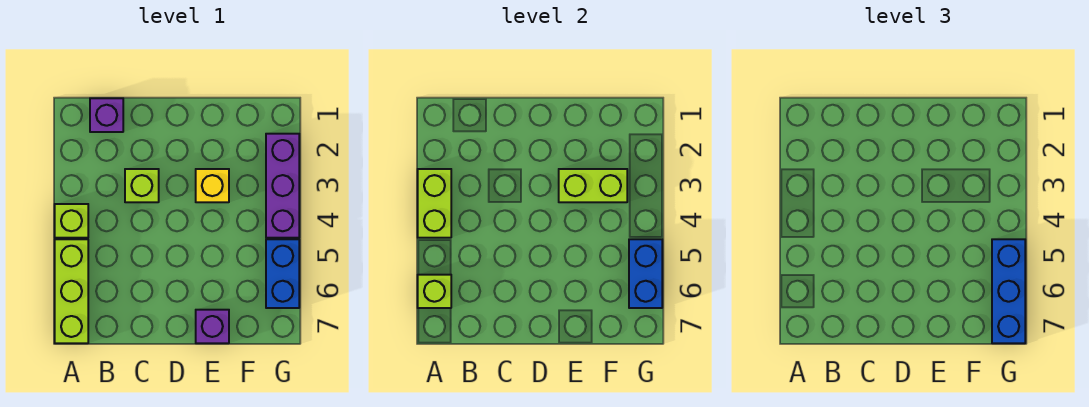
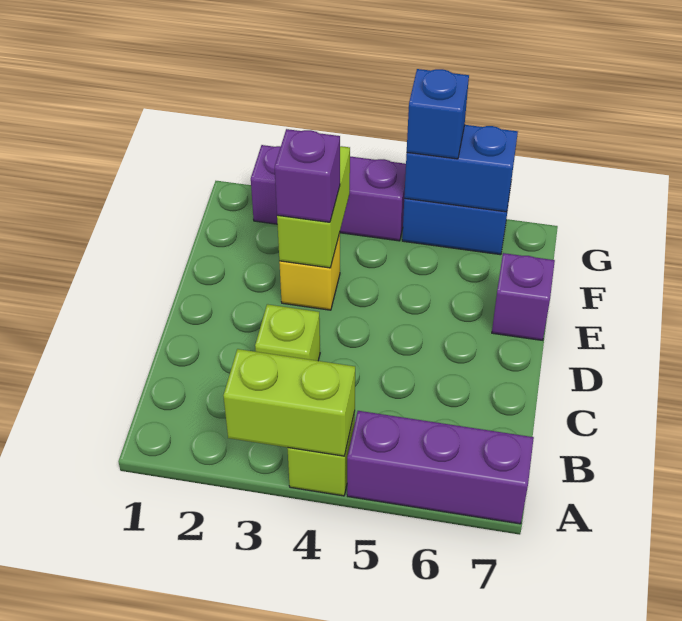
lime 1x3 brick [55,239,88,343] -> purple 1x3 brick [347,411,534,524]
lime 1x1 brick [418,275,451,308] -> none
purple 1x1 brick [90,98,123,132] -> purple 1x1 brick moved to [275,129,340,222]
blue 1x3 brick [992,239,1025,343] -> blue 1x1 brick [407,69,469,159]

